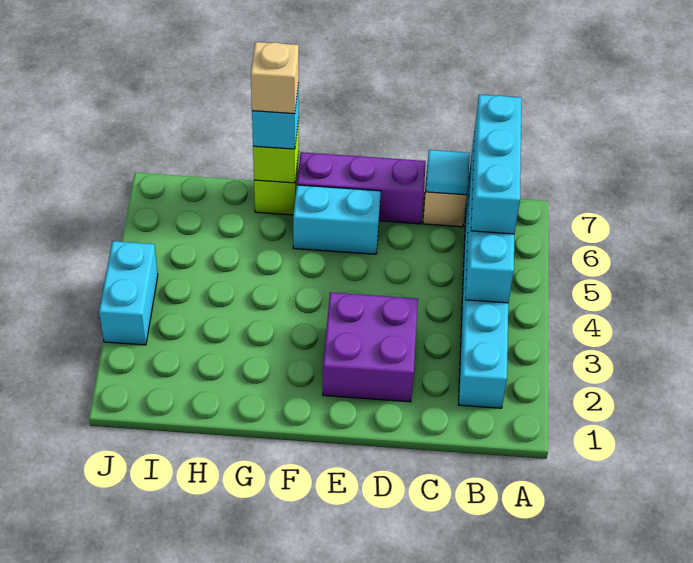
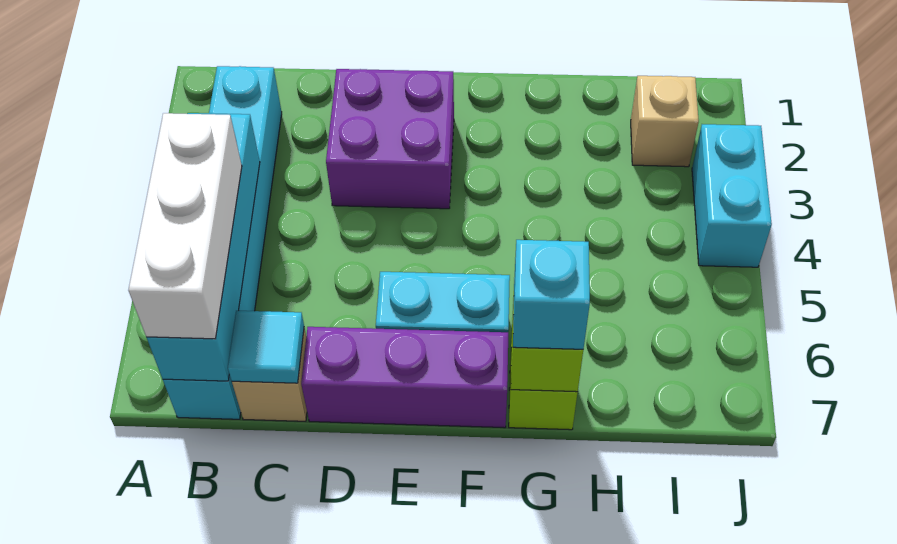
cyan 1x3 brick [471,95,522,234] -> white 1x3 brick [129,113,242,339]
tan 1x1 brick [251,42,299,114] -> tan 1x1 brick moved to [631,76,699,167]

